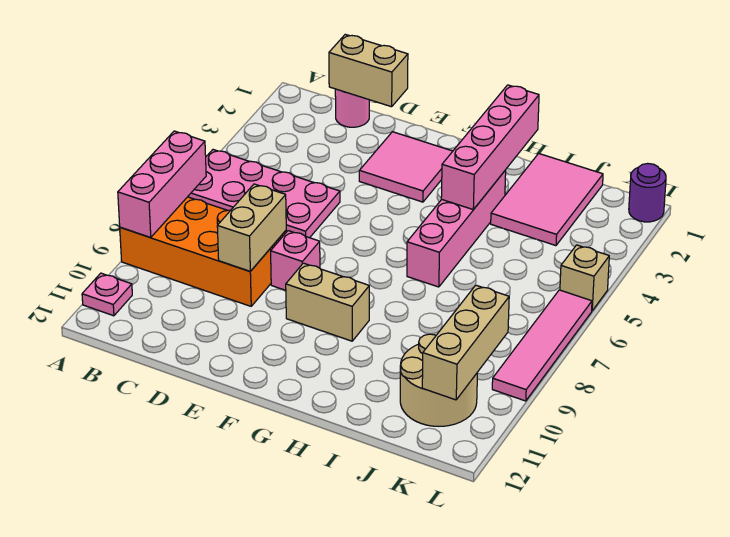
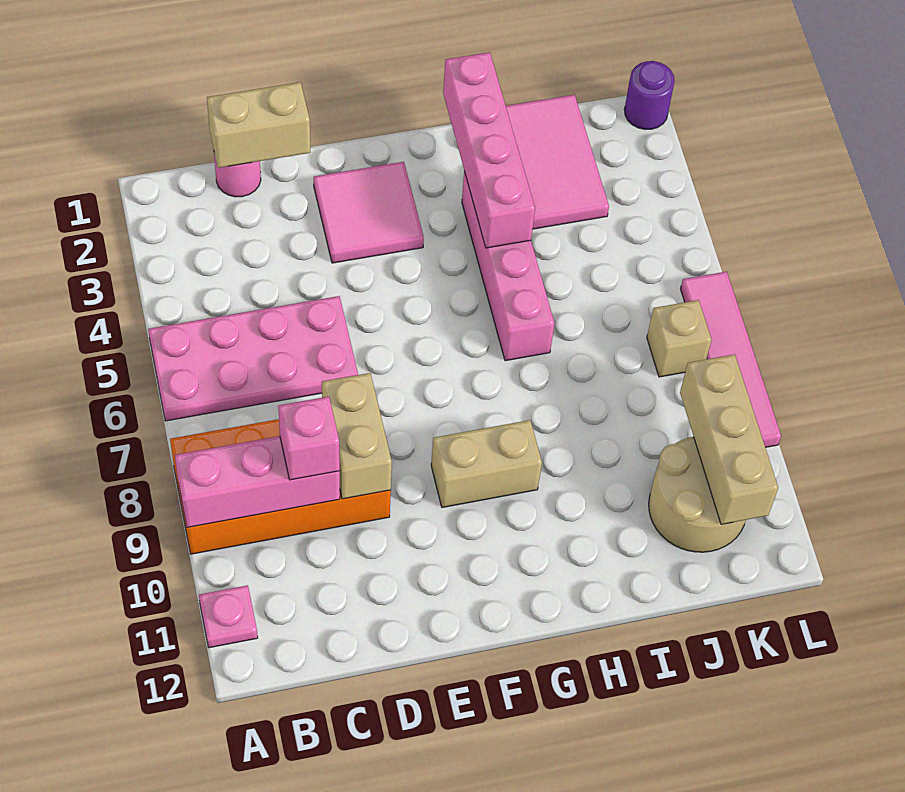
pink 1x3 brick [118,131,206,237] -> pink 1x3 brick turned to [175,436,340,527]
pink 1x1 brick [271,231,320,290] -> pink 1x1 brick moved to [278,397,340,480]
tan 1x1 brick [560,245,609,311] -> tan 1x1 brick moved to [647,300,712,377]

